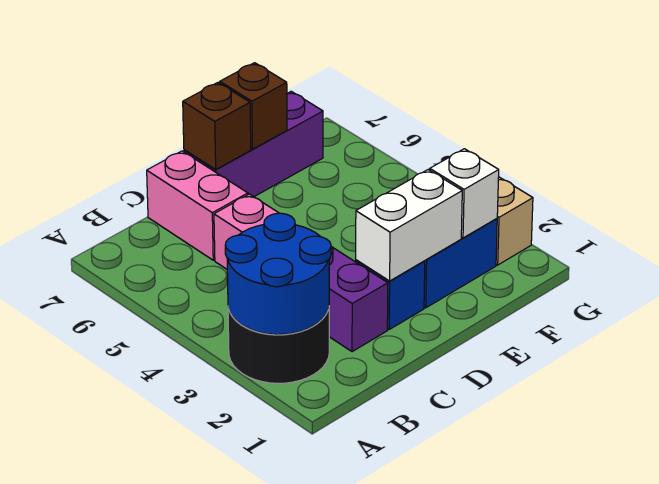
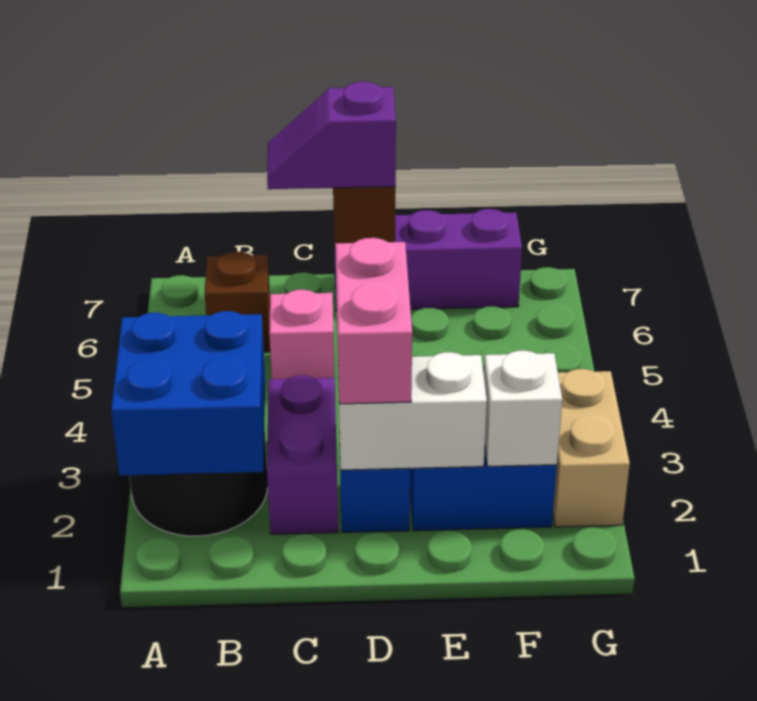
blue 2x2 round brick [225,213,331,335] -> blue 2x2 brick [111,311,265,476]
pink 1x2 brick [147,151,248,260] -> pink 1x2 brick moved to [335,238,412,404]
none -> purple 1x2 slope [267,82,396,189]
brown 1x1 brick [220,63,287,149] -> brown 1x1 brick moved to [205,252,270,352]

